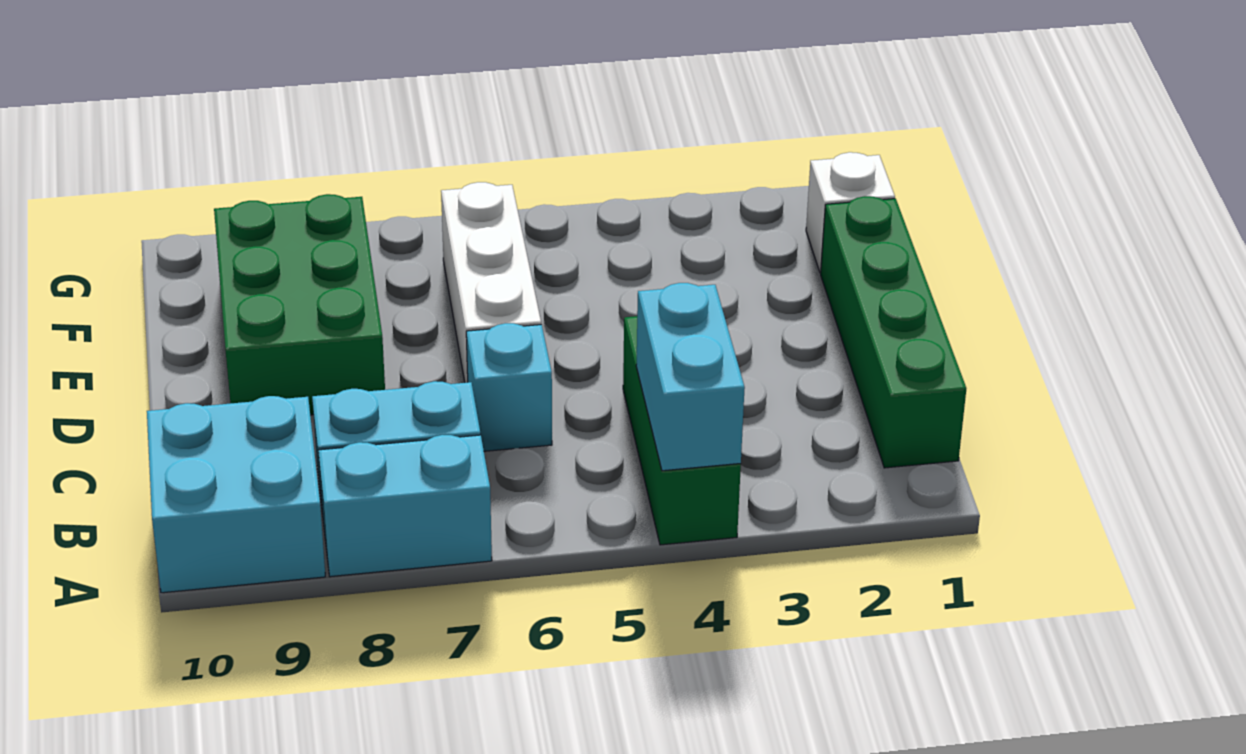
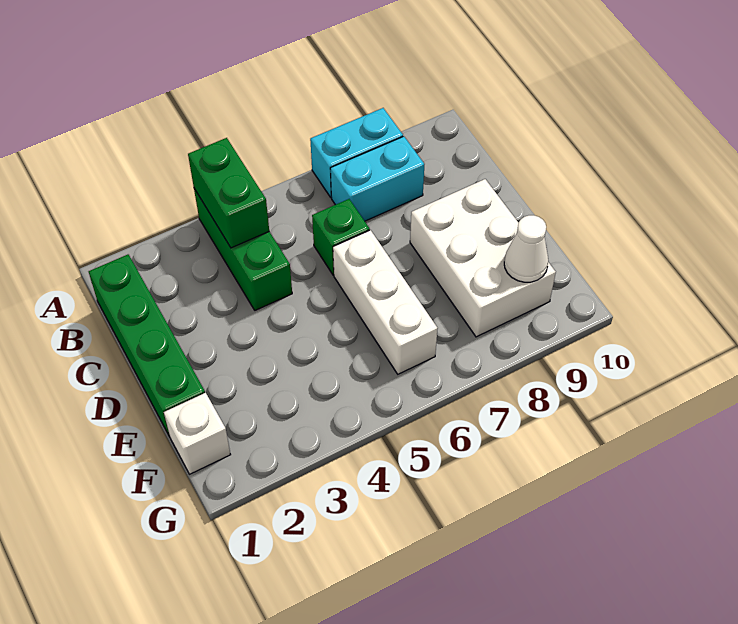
cyan 1x2 brick [636,283,745,471] -> green 1x2 brick [188,138,269,248]
cyan 2x2 brick [147,396,325,593] -> none
cyan 1x1 brick [466,323,552,451] -> green 1x1 brick [312,199,370,275]
green 2x3 brick [214,194,385,415] -> white 2x3 brick [410,179,556,337]
none -> white 1x1 cone [504,215,548,282]

